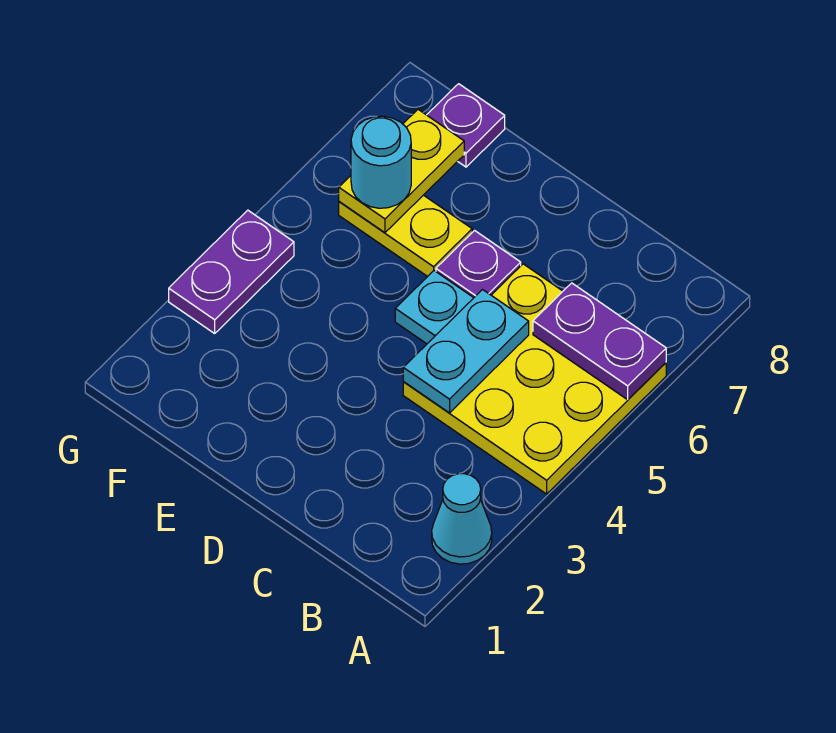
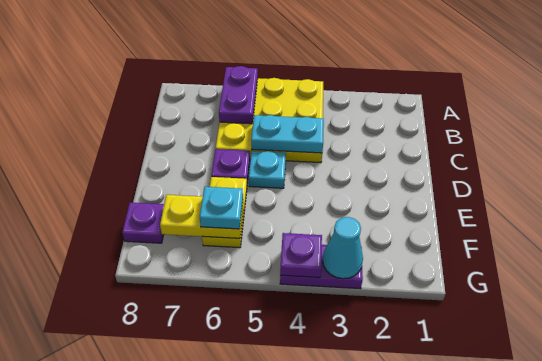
cyan 1x1 cone [432,474,492,564] -> cyan 1x1 cone moved to [323,217,363,279]
cyan 1x1 round brick [351,116,411,208] -> cyan 1x1 plate [200,187,243,229]
none -> purple 1x1 plate [280,233,322,277]

